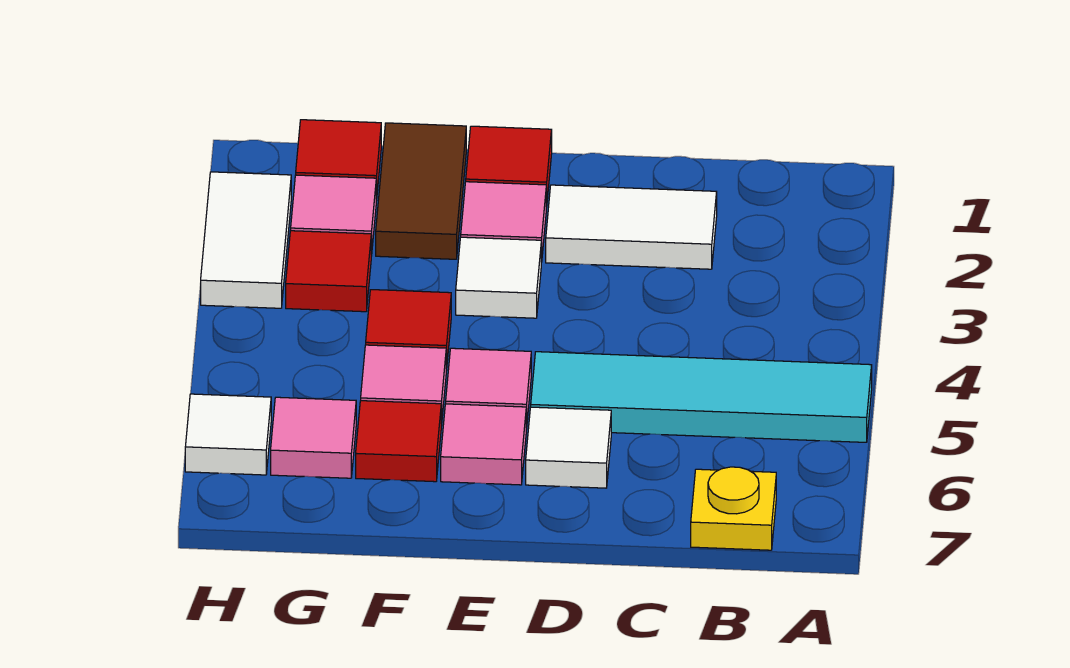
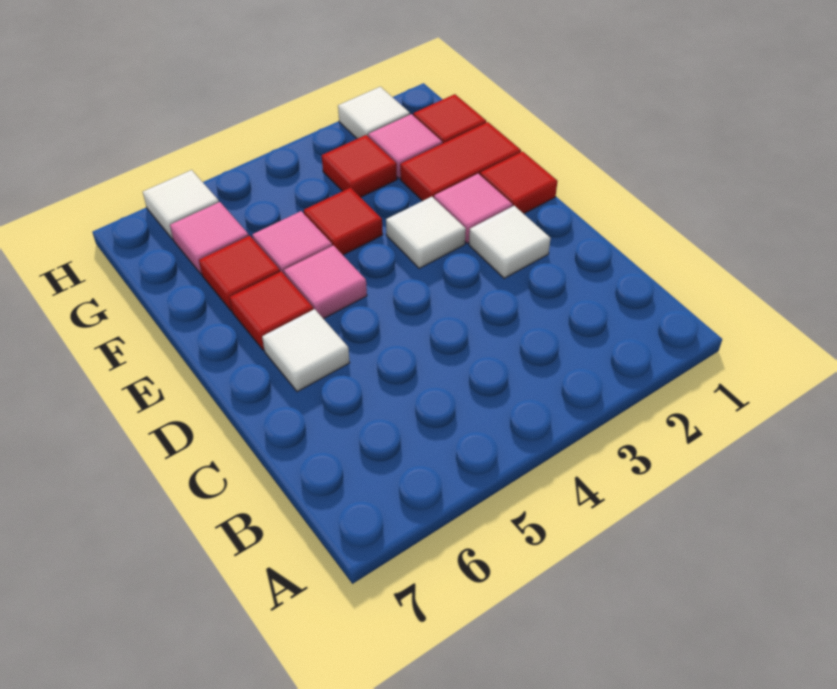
cyan 1x4 tile [531,352,872,442] -> none
yellow 1x1 plate [691,467,776,550] -> none
white 1x2 tile [546,185,717,269] -> white 1x1 tile [469,206,551,278]
pink 1x1 tile [441,404,526,485] -> red 1x1 tile [230,271,313,350]
brown 1x2 tile [376,123,466,259] -> red 1x2 tile [400,122,521,201]
white 1x2 tile [201,172,291,308] -> white 1x1 tile [338,87,410,139]

